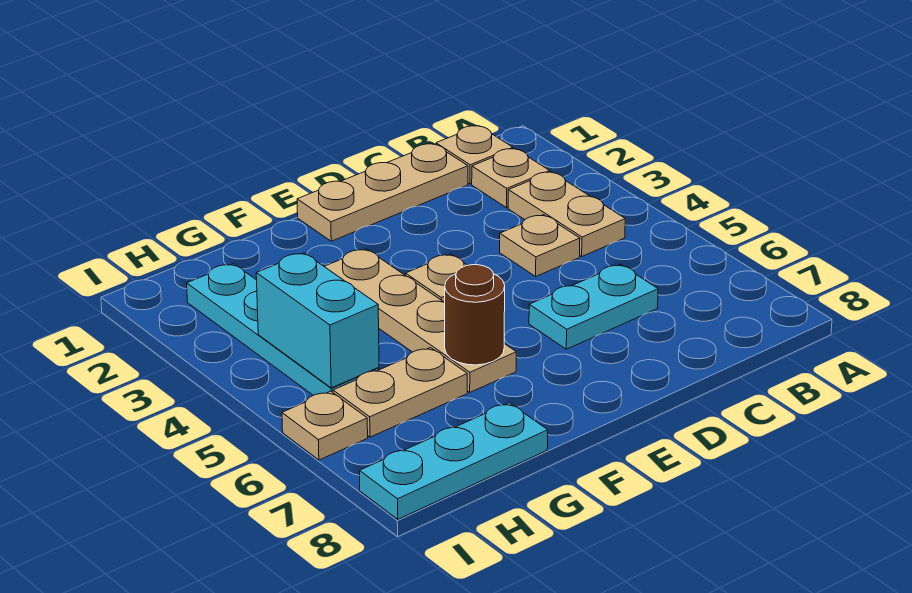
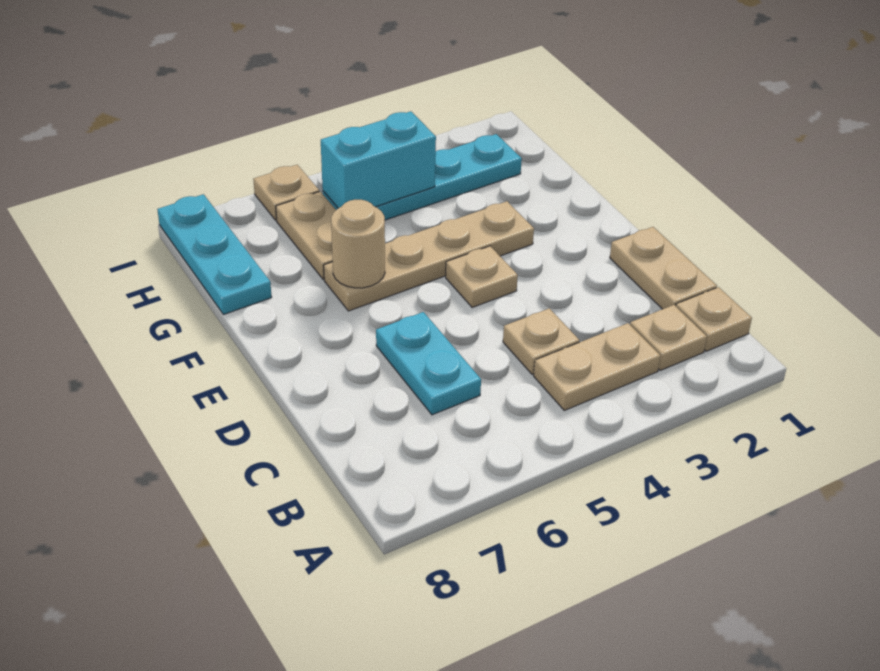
tan 1x3 plate [297,144,468,241] -> tan 1x2 plate [610,227,717,309]
brown 1x1 round brick [444,265,505,365] -> tan 1x1 round brick [331,200,385,288]

